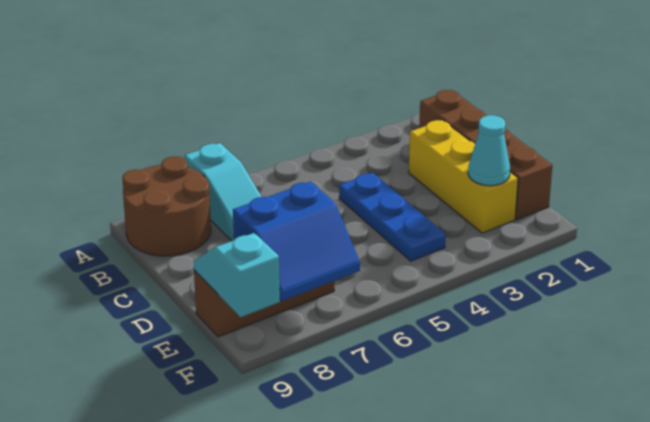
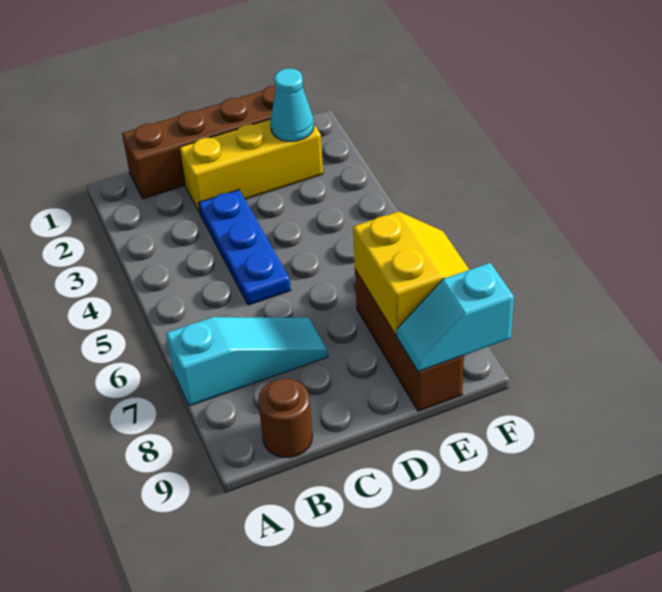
brown 2x2 round brick [122,157,211,256] -> brown 1x1 round brick [258,379,313,457]
blue 1x3 plate [339,173,446,261] -> blue 1x3 plate turned to [199,190,291,305]
blue 2x2 slope [233,181,360,301] -> yellow 2x2 slope [353,211,469,335]

